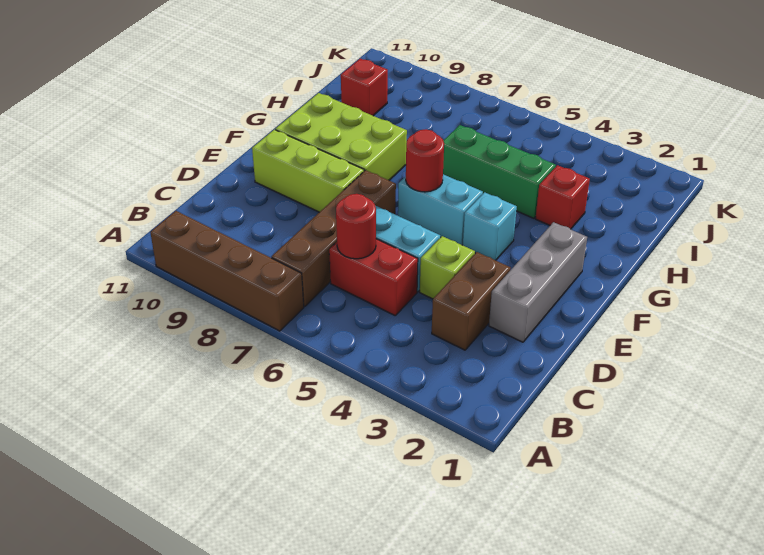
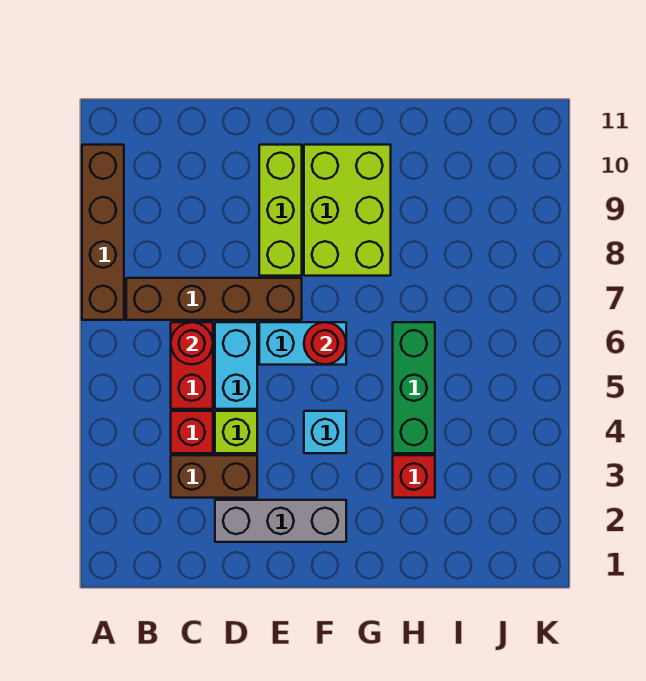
cyan 1x2 brick [398,174,483,245] -> cyan 1x2 brick turned to [259,322,346,365]
red 1x1 brick [341,59,388,116] -> red 1x1 brick moved to [171,411,213,453]

